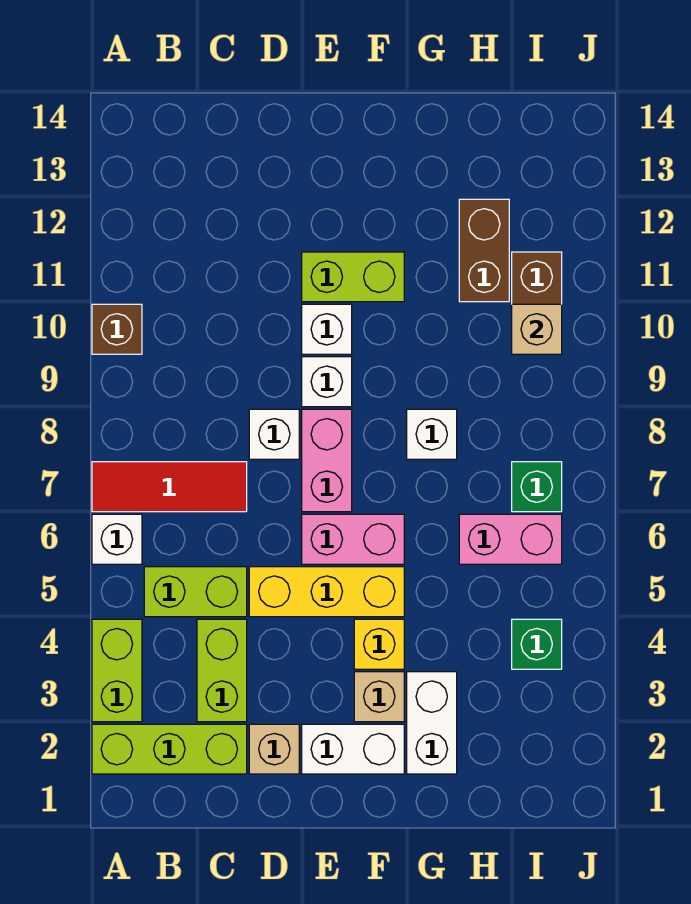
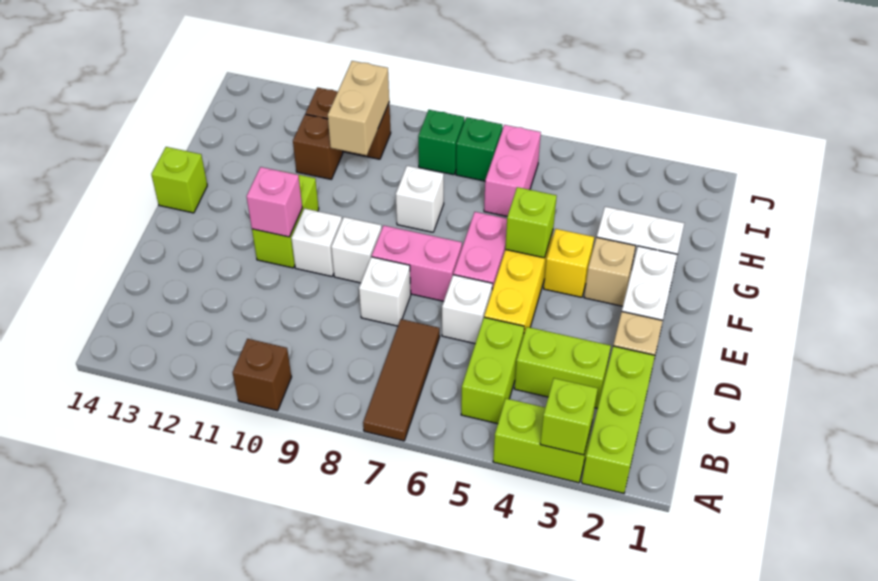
none -> lime 1x1 brick [540,378,598,455]
white 1x1 brick [92,514,142,564] -> white 1x1 brick moved to [442,275,492,343]
red 1x3 tile [92,462,247,512] -> brown 1x3 tile [363,319,440,441]
none -> pink 1x1 brick [247,167,302,237]
none -> lime 1x1 brick [505,187,557,258]
none -> lime 1x1 brick [151,147,207,213]
brown 1x2 brick [459,199,509,302] -> brown 1x1 brick [293,114,343,179]
green 1x1 brick [512,619,562,669] -> green 1x1 brick moved to [418,110,464,175]
tan 1x1 brick [512,304,562,354] -> tan 1x2 brick [328,61,389,155]

